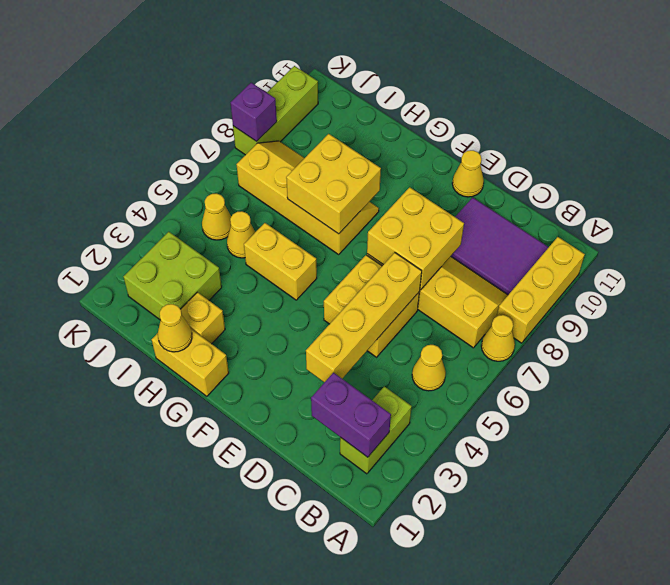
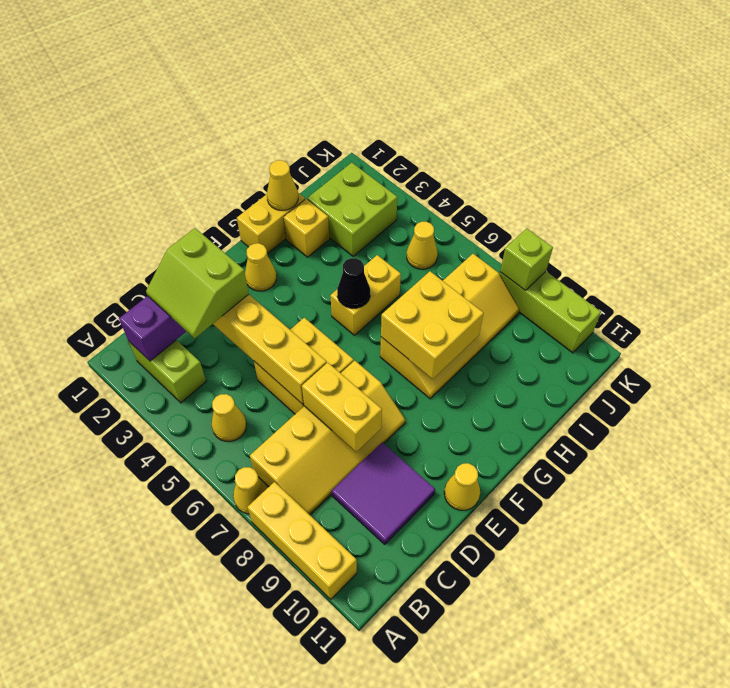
purple 2x3 tile [451,197,549,295] -> purple 2x2 tile [332,443,435,544]
none -> lime 2x2 slope [146,228,249,339]
yellow 2x2 brick [367,187,464,290] -> yellow 1x2 brick [302,363,382,452]
none -> black 1x1 cone [337,258,370,308]
yellow 1x1 cone [227,211,255,258] -> yellow 1x1 cone moved to [245,243,276,291]
purple 1x1 brick [231,83,277,142] -> lime 1x1 brick [500,228,553,291]

